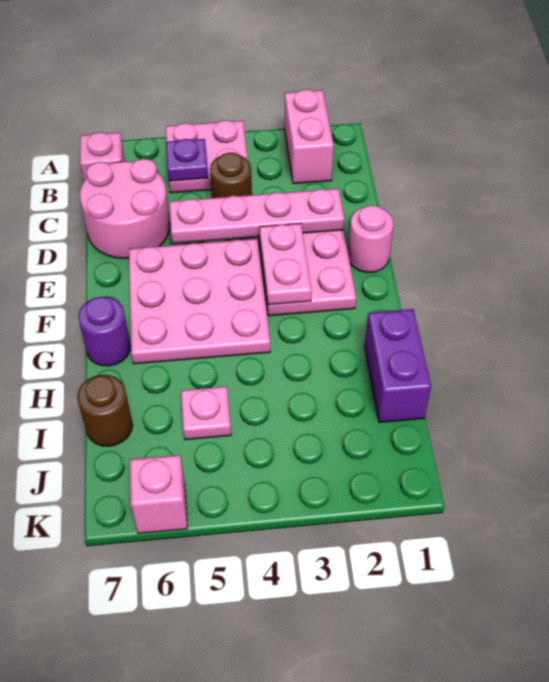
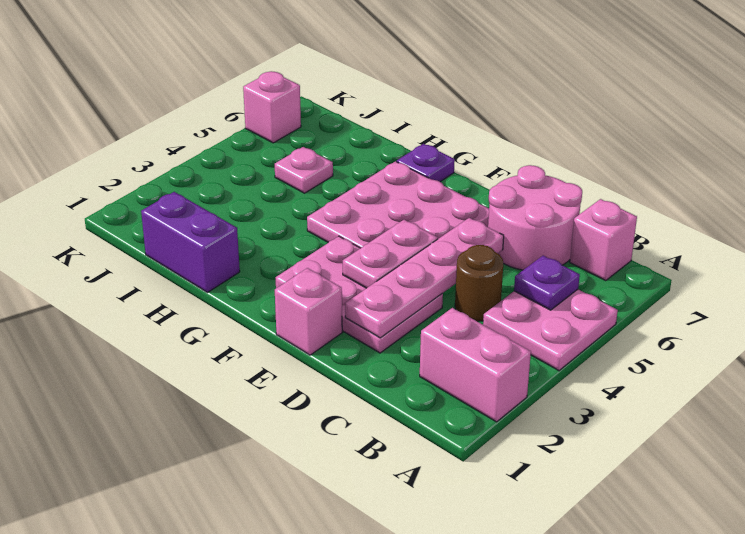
pink 1x1 round brick [348,205,393,272] -> pink 1x1 brick [275,268,342,355]
pink 1x2 plate [259,224,312,305] -> pink 1x2 plate turned to [343,220,438,288]
purple 1x1 round brick [78,297,131,366] -> purple 1x1 plate [397,144,455,182]
brown 1x1 round brick [77,375,133,446] -> none

